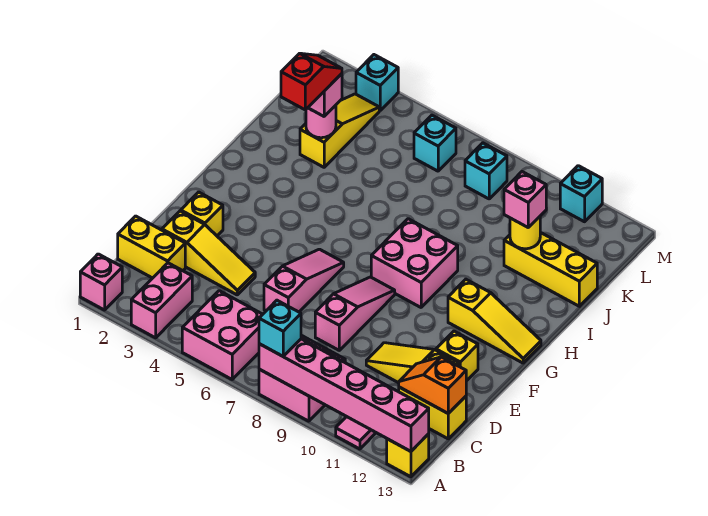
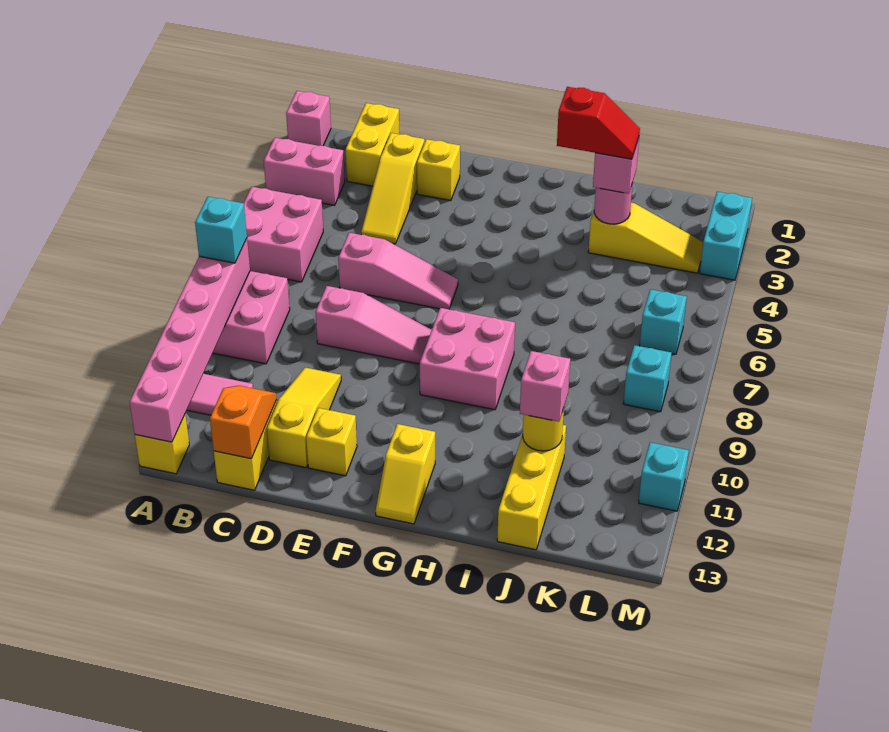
yellow 1x3 slope [448,279,541,363] -> yellow 1x2 slope [376,424,435,524]
cyan 1x1 brick [356,55,398,110] -> cyan 1x2 brick [700,192,752,280]

